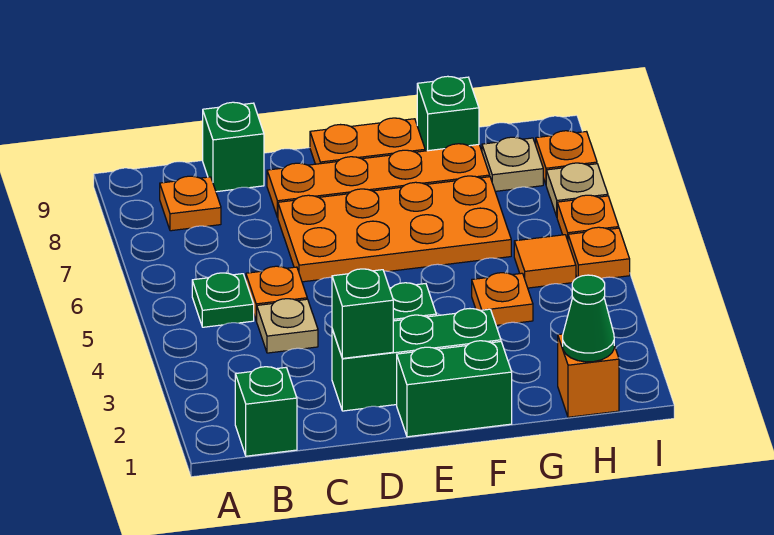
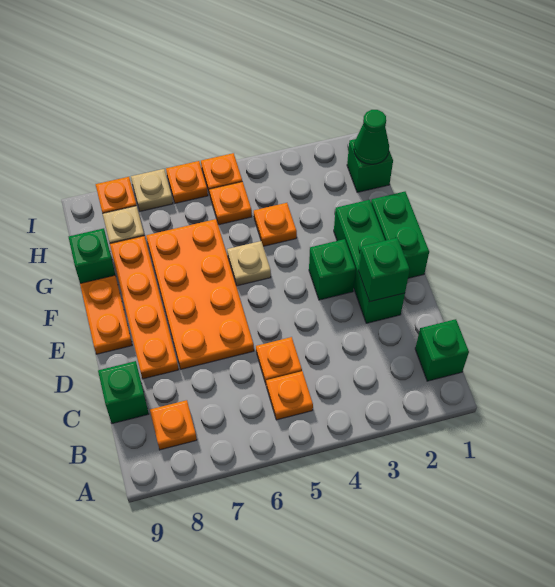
green 1x1 plate [192,273,254,327] -> orange 1x1 plate [266,371,313,420]
tan 1x1 plate [257,299,318,353] -> tan 1x1 plate moved to [227,241,271,286]
orange 1x1 brick [558,334,619,417] -> green 1x1 brick [347,139,393,192]
orange 1x1 tile [514,235,576,288] -> orange 1x1 plate [209,182,252,225]

